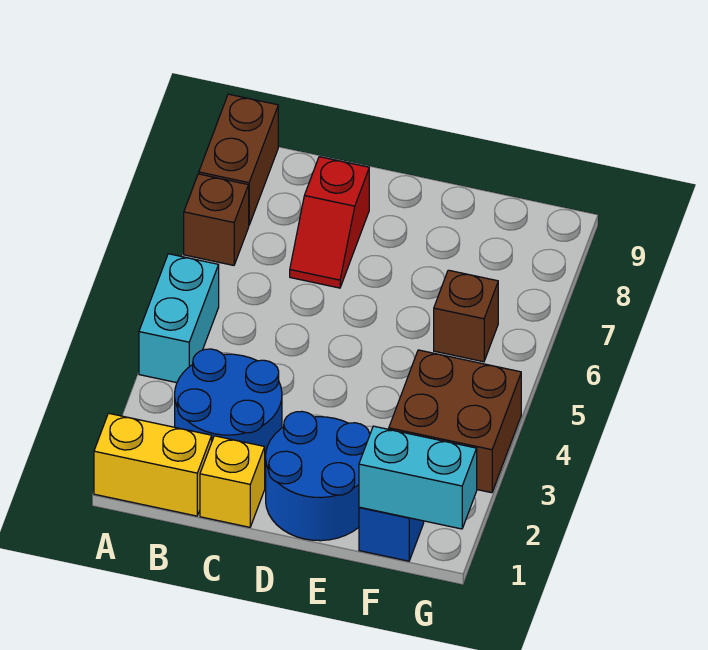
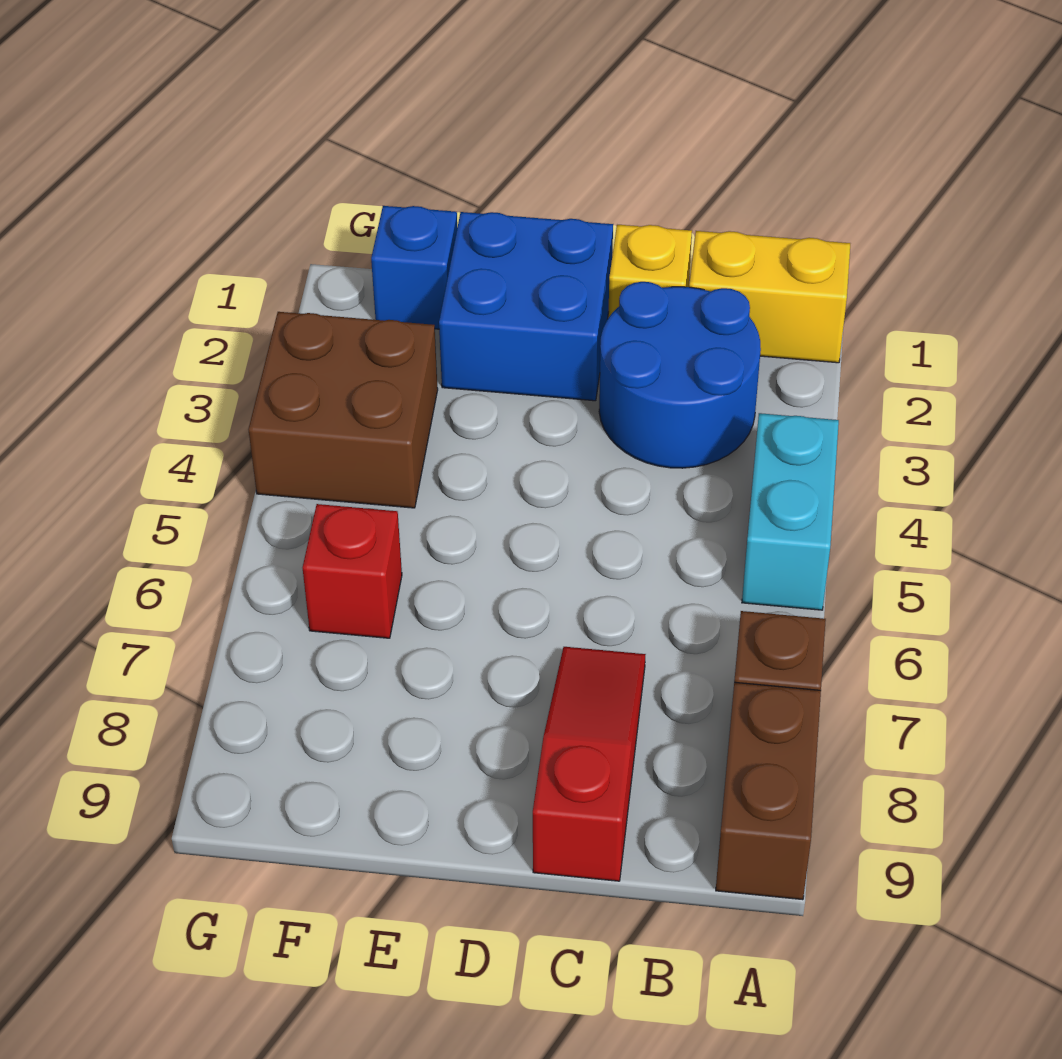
red 1x2 slope [290,157,369,288] -> red 1x3 slope [533,647,646,881]
blue 2x2 round brick [266,411,370,541] -> blue 2x2 brick [439,212,613,401]
cyan 1x2 brick [359,426,477,529] -> none
brown 1x1 brick [434,270,498,362] -> red 1x1 brick [303,504,402,638]

